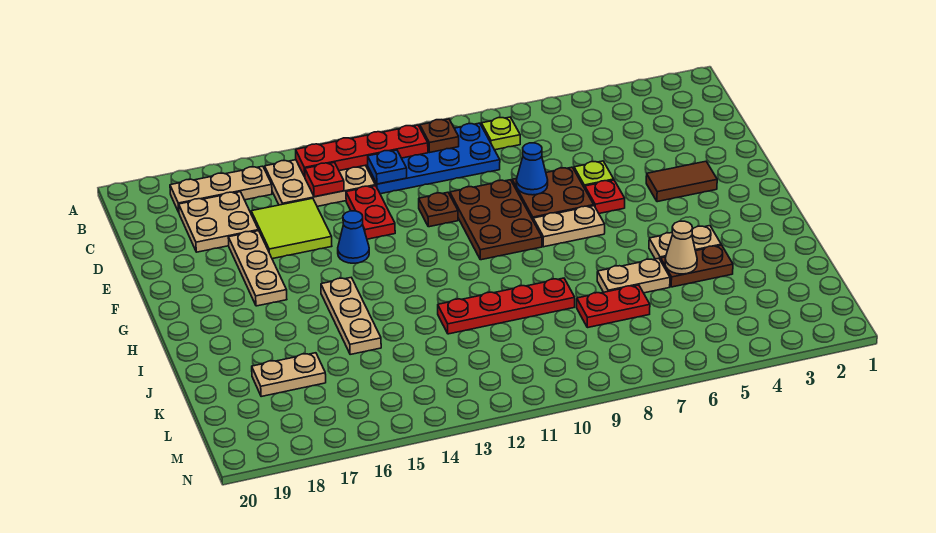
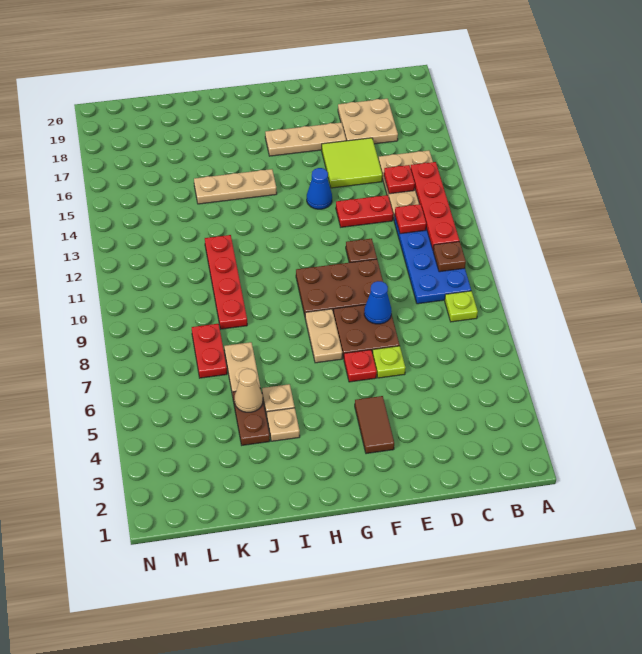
tan 1x3 plate [170,166,272,212] -> none
blue 1x1 plate [368,150,407,184] -> red 1x1 plate [395,204,426,234]
tan 1x2 plate [252,353,326,397] -> none

